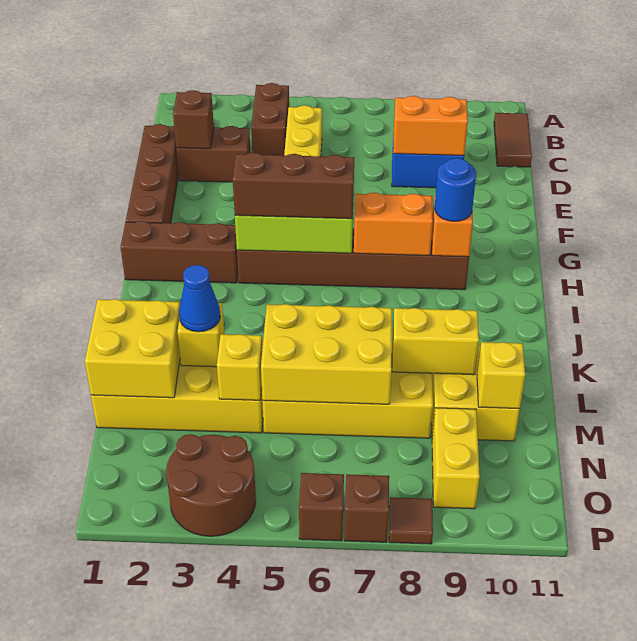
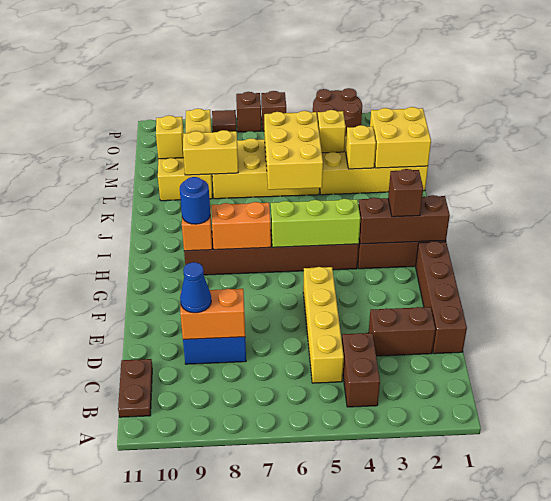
brown 1x2 tile [494,113,532,167] -> brown 1x2 plate [118,359,152,417]
brown 1x1 brick [173,90,214,149] -> brown 1x1 brick moved to [388,169,423,217]
brown 1x3 brick [233,153,354,219] -> brown 1x3 brick moved to [358,195,450,244]
blue 1x1 cone [179,265,220,332] -> blue 1x1 cone moved to [180,262,211,313]
yellow 2x3 brick [261,304,392,404] -> yellow 2x3 brick turned to [264,111,323,190]

